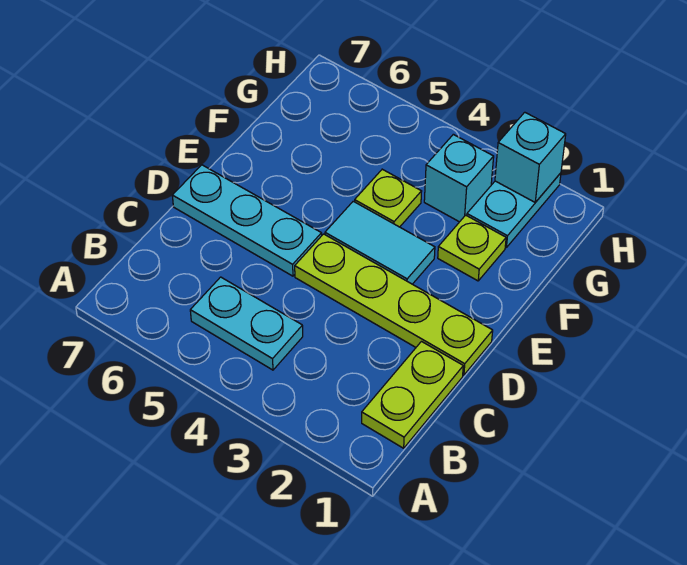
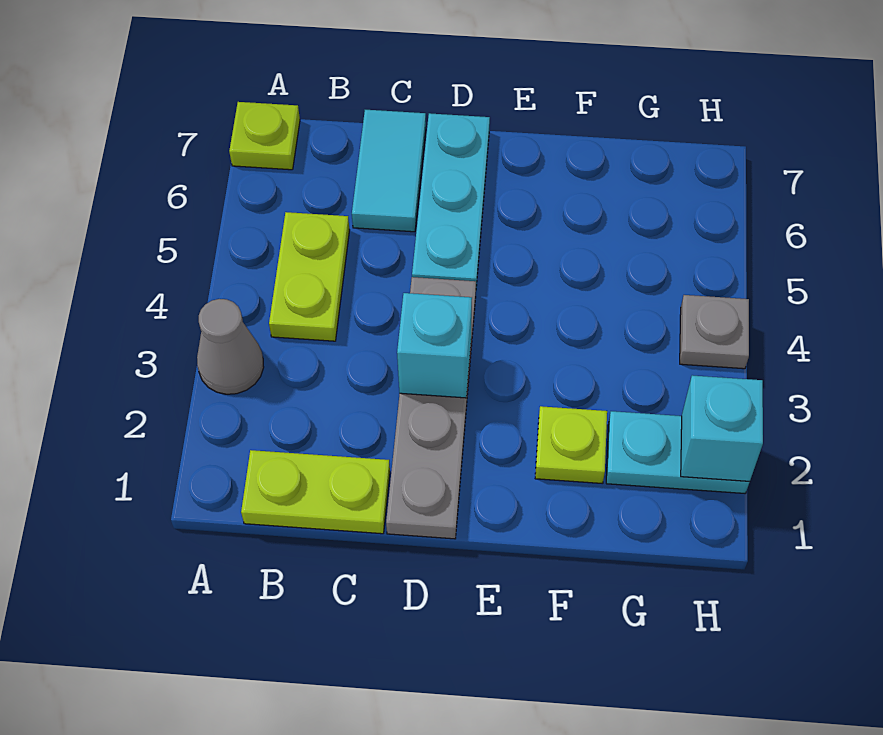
none -> grey 1x1 cone [197,299,264,394]
cyan 1x2 plate [190,277,303,370] -> lime 1x2 plate [269,212,350,341]
lime 1x4 plate [295,234,493,375] -> grey 1x4 plate [386,277,476,539]
cyan 1x2 tile [325,201,435,284] -> cyan 1x2 tile moved to [352,110,426,232]
lime 1x1 plate [355,169,422,227] -> lime 1x1 plate moved to [229,102,300,170]
cyan 1x1 brick [424,134,494,222] -> cyan 1x1 brick moved to [397,293,472,398]
none -> grey 1x1 plate [680,295,749,369]

